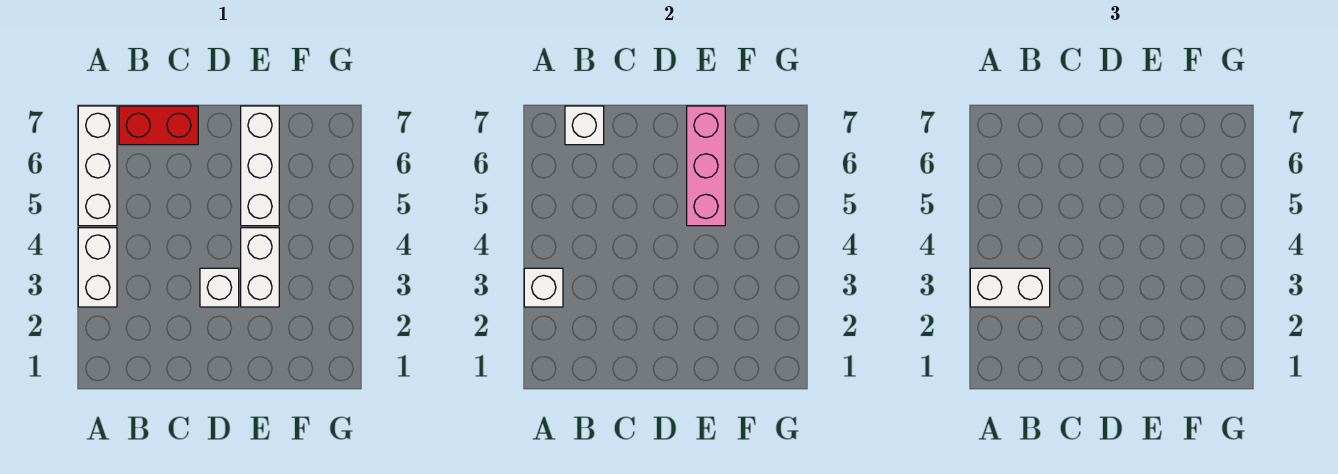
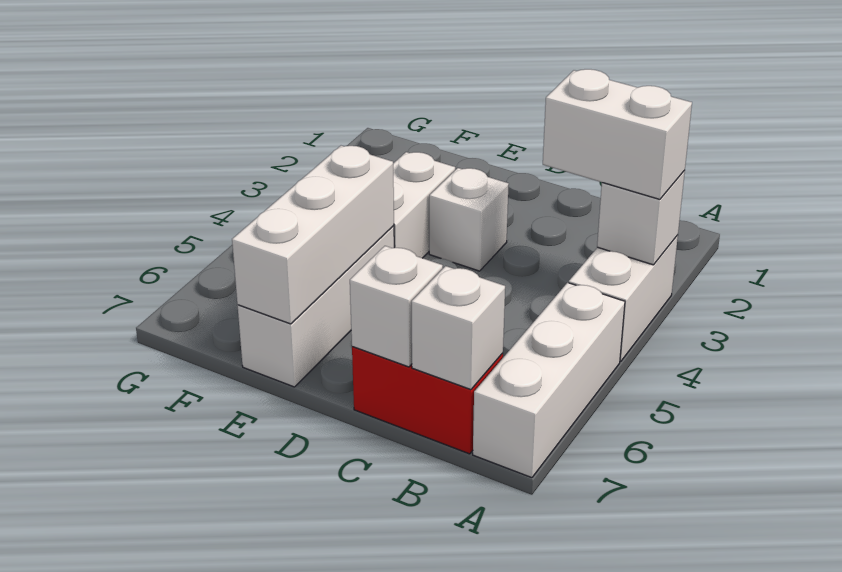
none -> white 1x1 brick [350,246,443,367]
pink 1x3 brick [687,106,725,226] -> white 1x3 brick [232,146,394,324]

